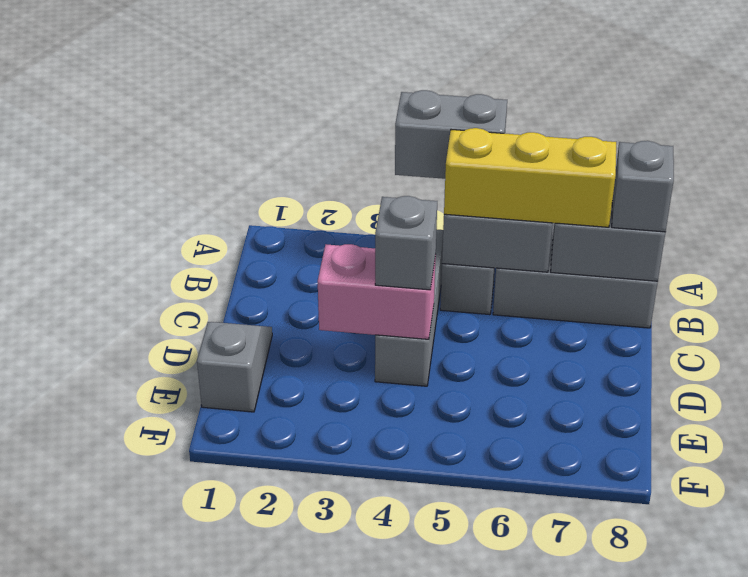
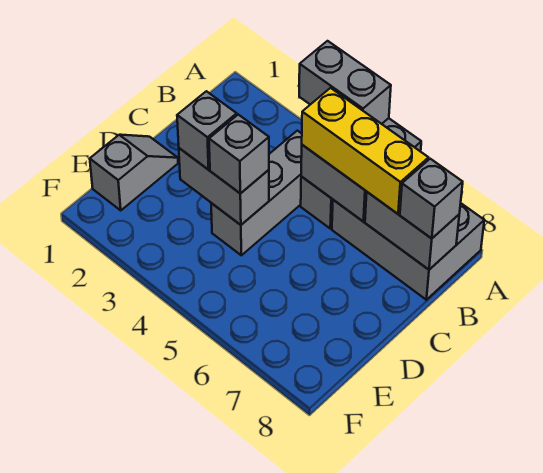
pink 1x2 brick [318,244,436,339] -> grey 1x2 brick [179,148,269,225]
none -> grey 1x1 brick [177,91,237,170]

